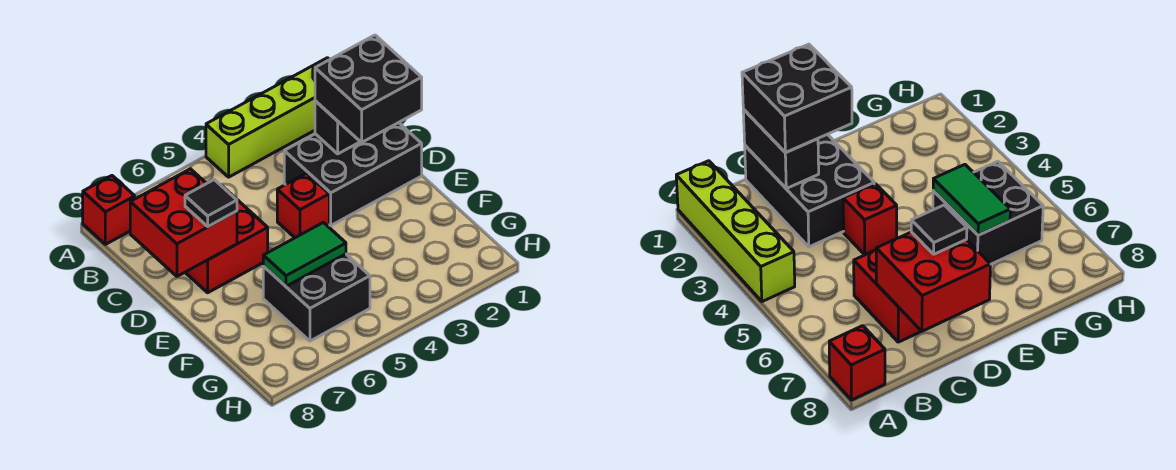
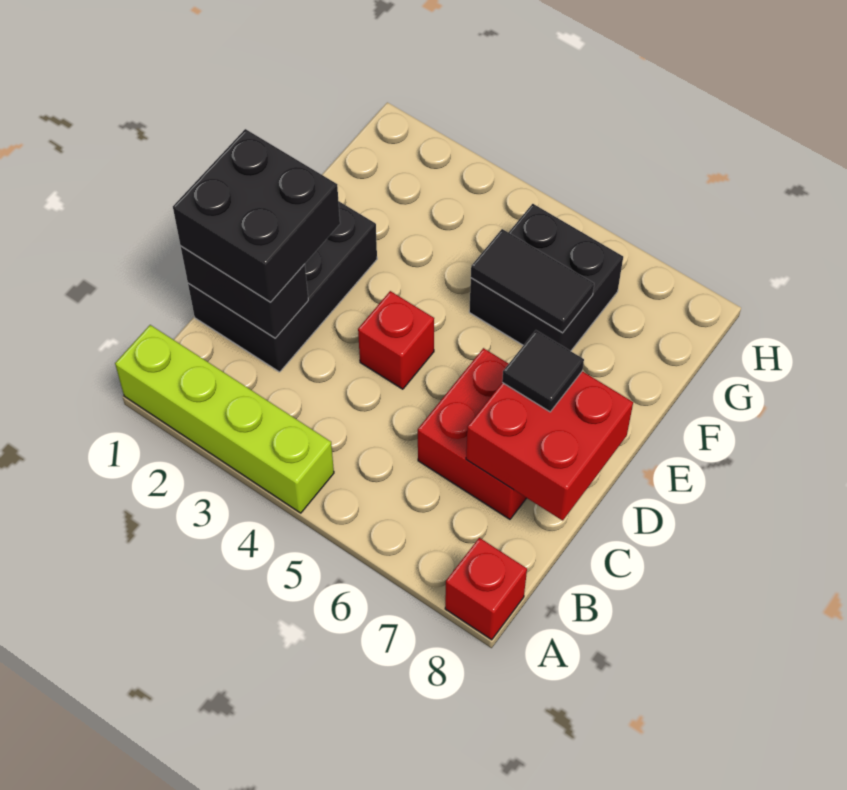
black 2x3 brick [284,123,422,225] -> black 2x3 brick turned to [188,202,377,372]
green 1x2 tile [263,222,346,286] -> black 1x2 tile [471,229,594,333]

